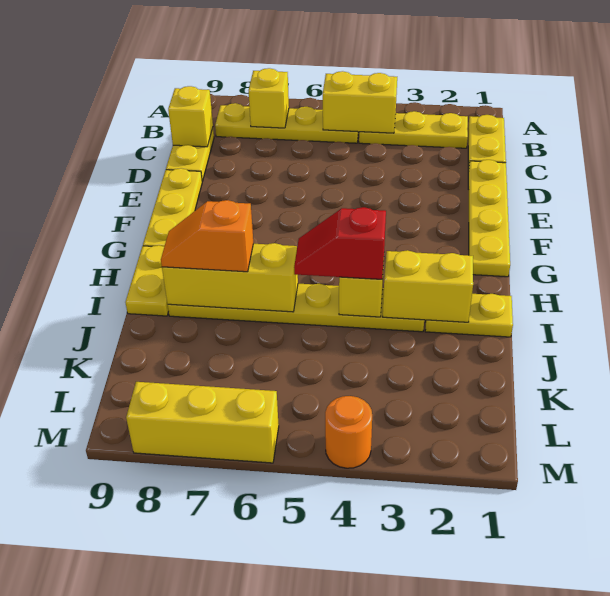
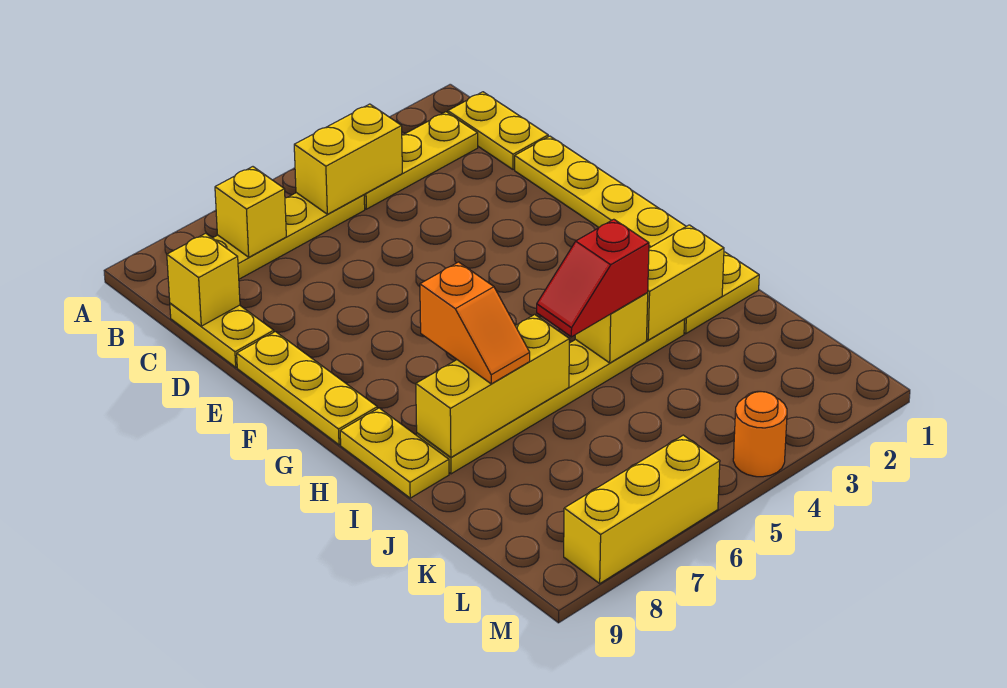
orange 1x2 slope [161,200,253,272] -> orange 1x2 slope turned to [420,262,530,384]

